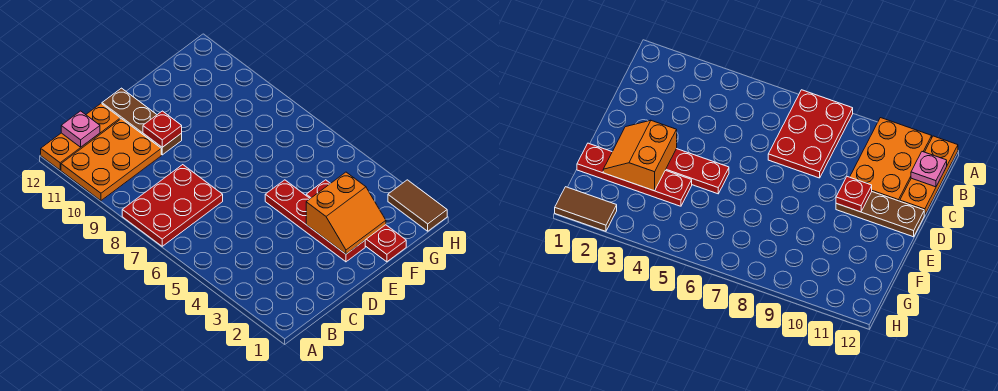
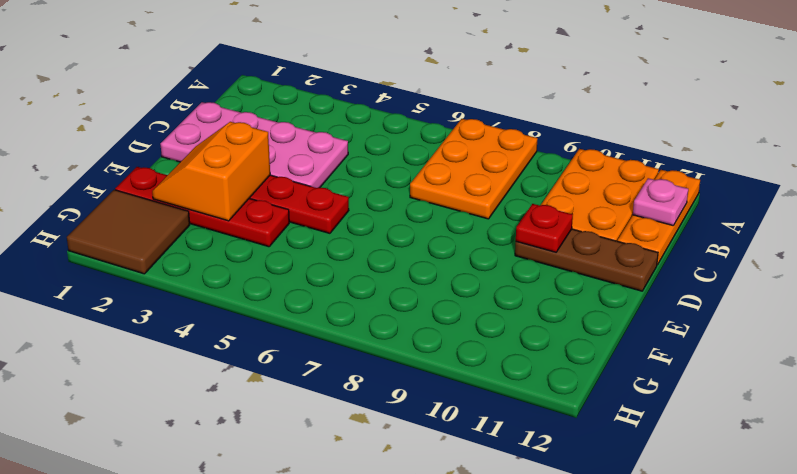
red 2x3 plate [122,165,223,246] -> orange 2x3 plate [410,119,537,219]
none -> pink 2x4 plate [160,102,348,188]
brown 1x2 tile [388,180,447,231] -> brown 2x2 tile [67,190,190,274]

